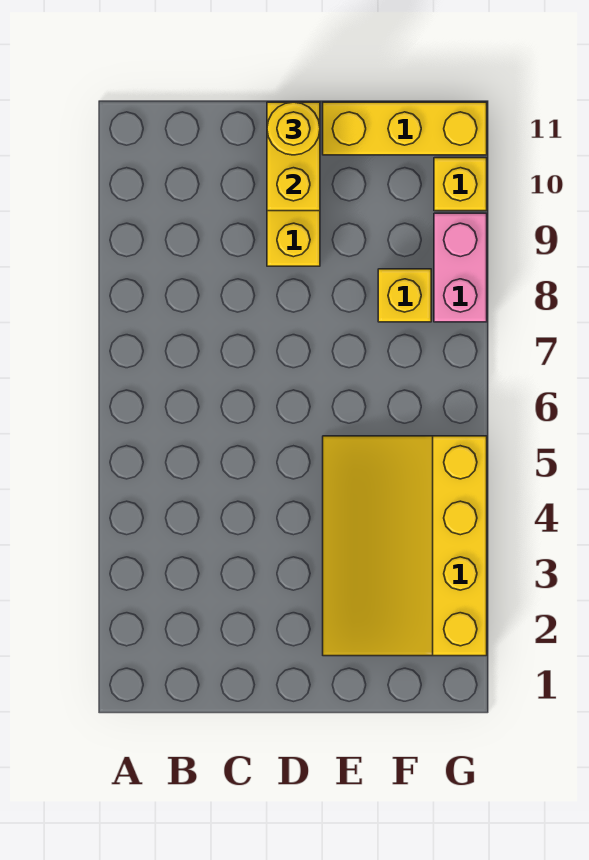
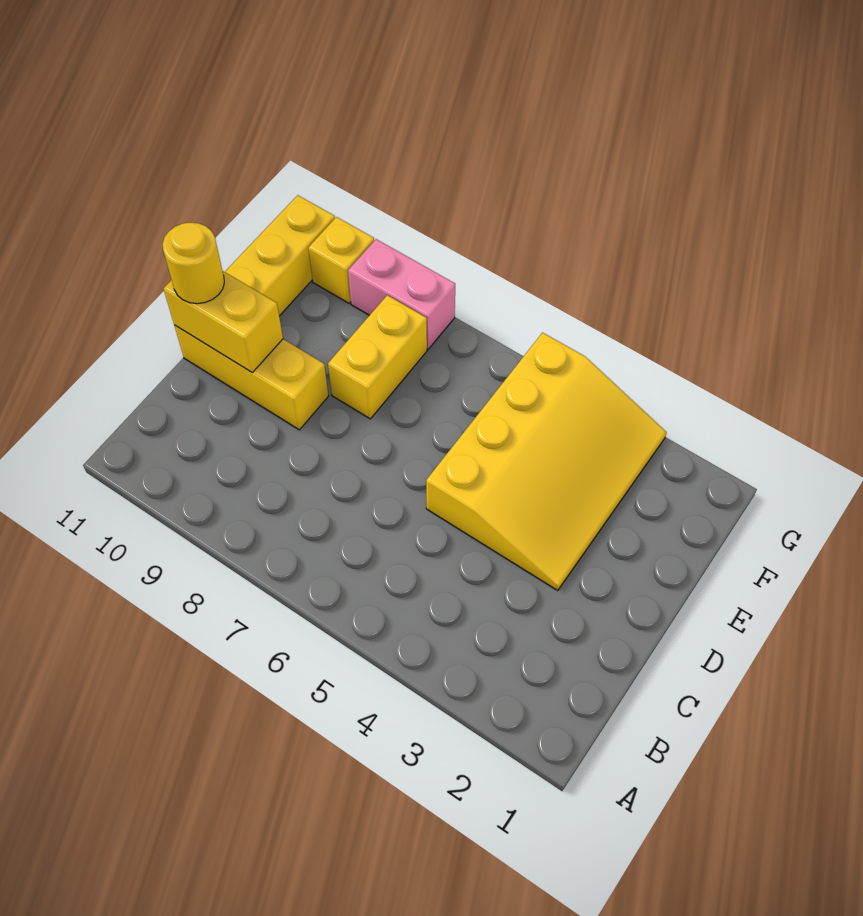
yellow 3x4 slope [323,436,487,656] -> yellow 3x4 slope turned to [426,333,667,590]
yellow 1x1 brick [378,269,431,322] -> yellow 1x2 brick [328,295,427,419]

